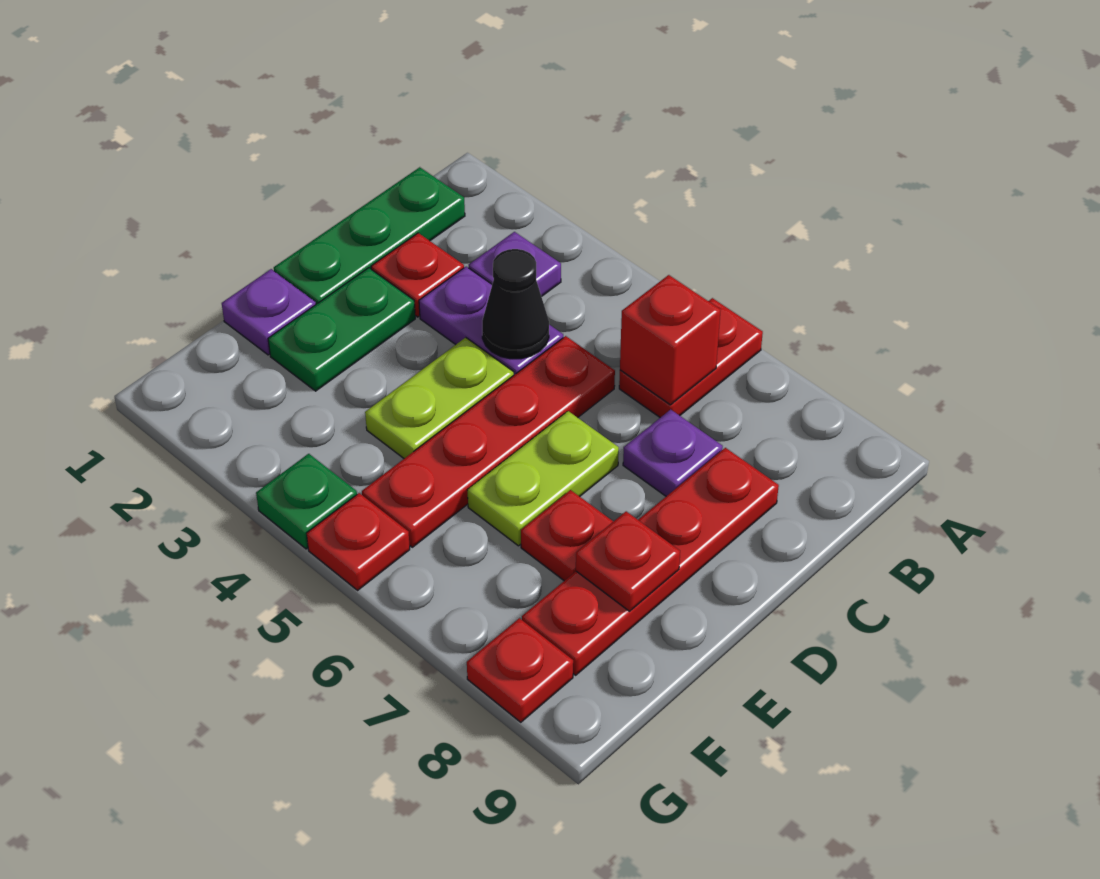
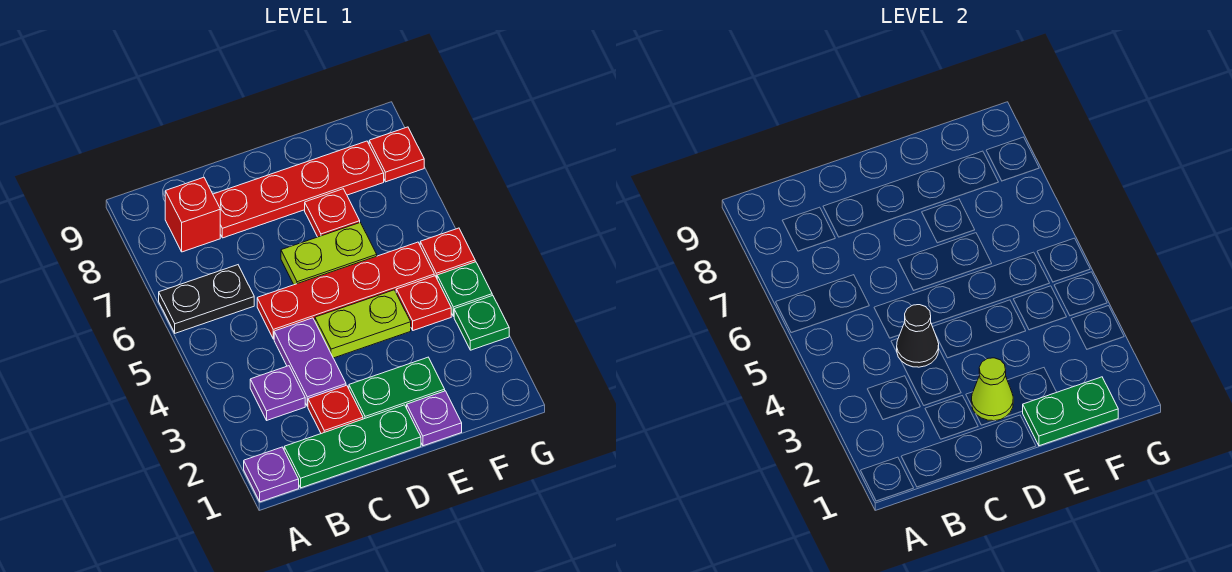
red 1x2 plate [619,298,763,418] -> black 1x2 plate [159,265,254,333]
red 1x1 brick [620,275,721,405] -> red 1x1 brick moved to [165,177,220,252]
purple 1x1 plate [623,409,723,496] -> purple 1x1 plate moved to [244,447,299,502]
none -> lime 1x1 cone [971,358,1013,421]
none -> green 1x2 plate [1023,377,1118,446]
red 1x1 plate [576,511,680,611] -> red 1x1 plate moved to [396,276,451,330]
none -> green 1x1 plate [454,295,509,350]

